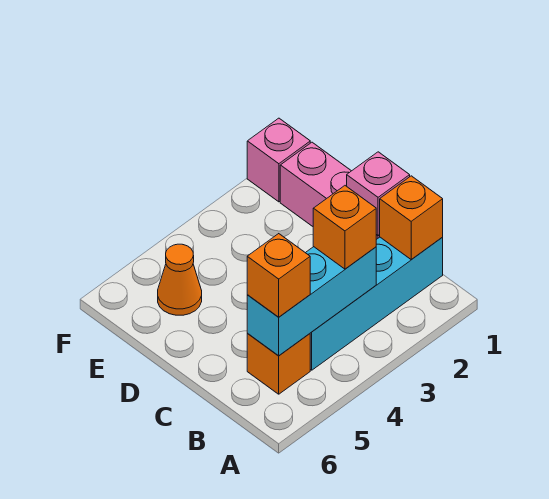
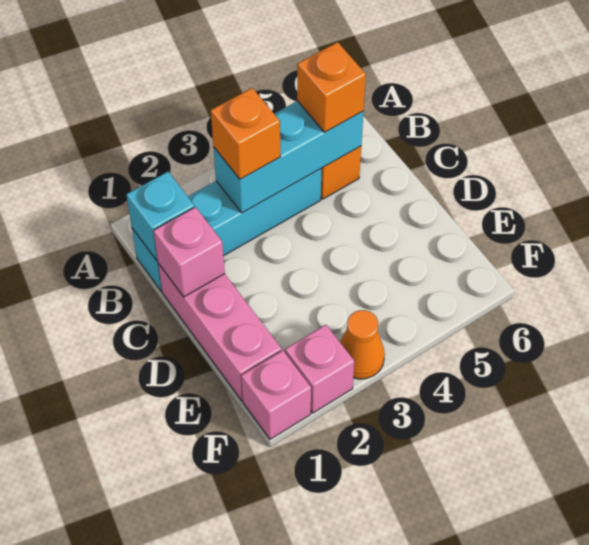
orange 1x1 brick [380,176,443,260] -> cyan 1x1 brick [126,172,194,260]
orange 1x1 cone [158,244,202,315] -> orange 1x1 cone moved to [340,310,385,379]
none -> pink 1x1 brick [285,325,354,413]

